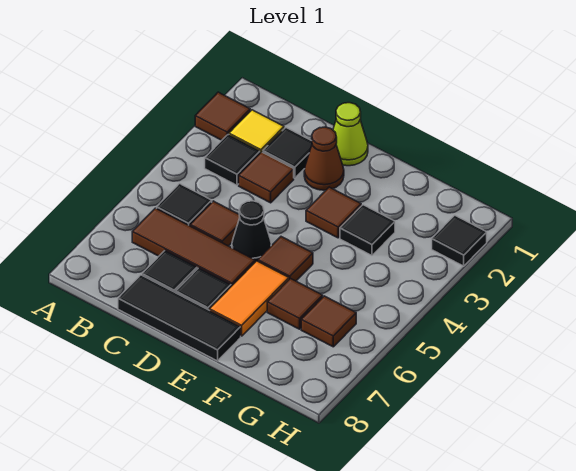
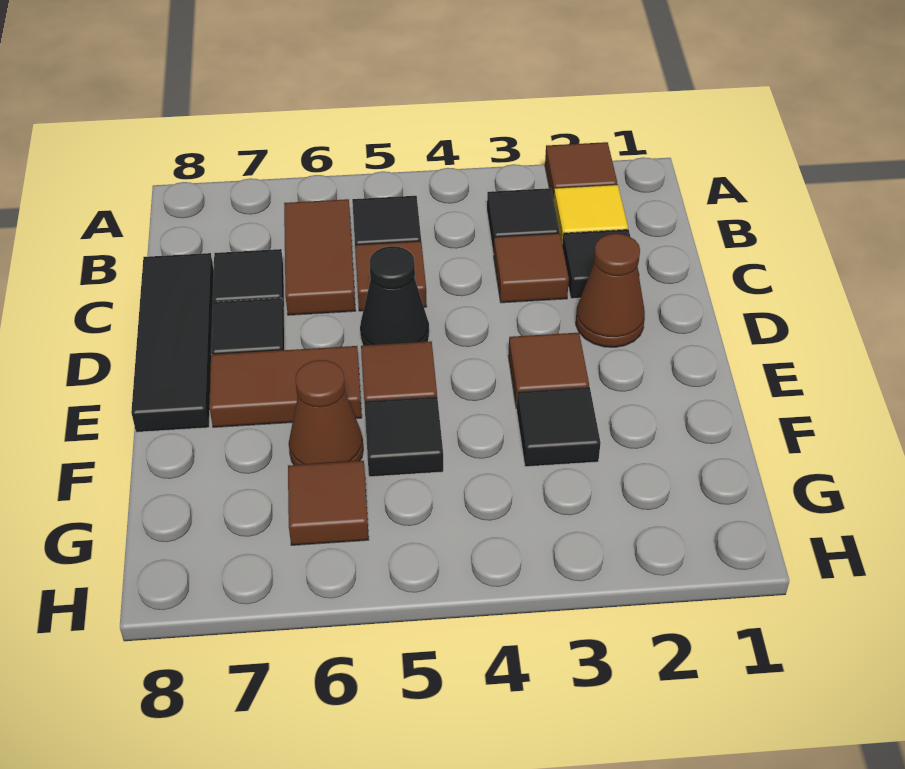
brown 1x3 tile [132,208,255,286] -> brown 1x2 tile [284,199,356,315]
lime 1x1 cone [333,103,368,166] -> none
orange 1x2 tile [210,261,289,336] -> brown 1x2 tile [209,346,362,427]
brown 1x1 tile [267,279,323,329] -> brown 1x1 cone [289,360,363,465]
black 1x1 tile [432,215,487,266] -> black 1x1 tile moved to [364,397,443,477]

